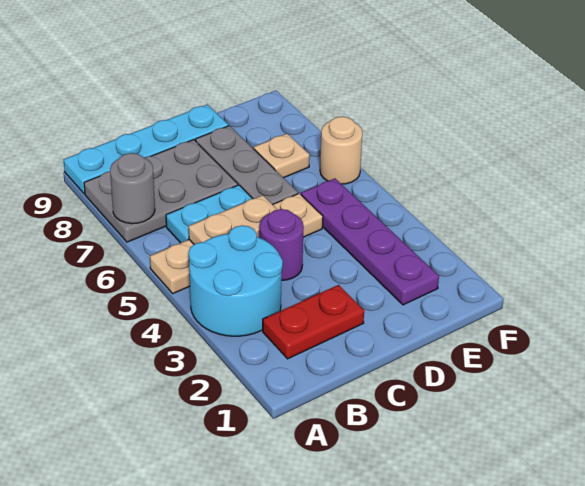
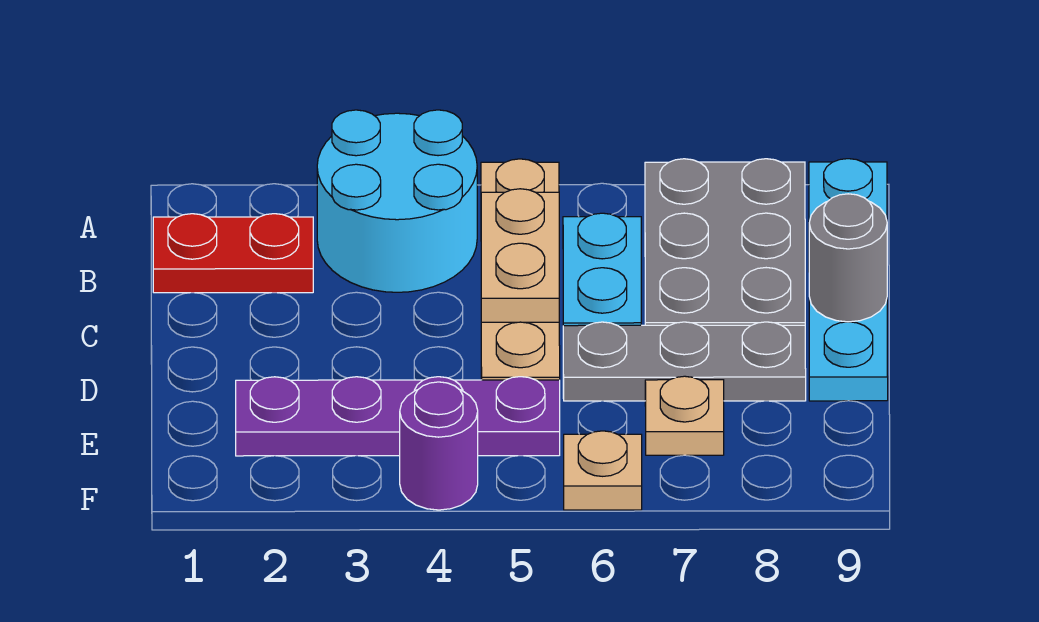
grey 1x1 round brick [110,153,155,224] -> grey 1x1 round brick moved to [809,194,887,322]
red 1x2 plate [263,285,364,359] -> red 1x2 plate turned to [153,214,313,293]
purple 1x1 round brick [260,209,304,280] -> purple 1x1 round brick moved to [400,382,478,510]
tan 1x1 round brick [320,117,362,184] -> tan 1x1 plate [564,431,642,510]

